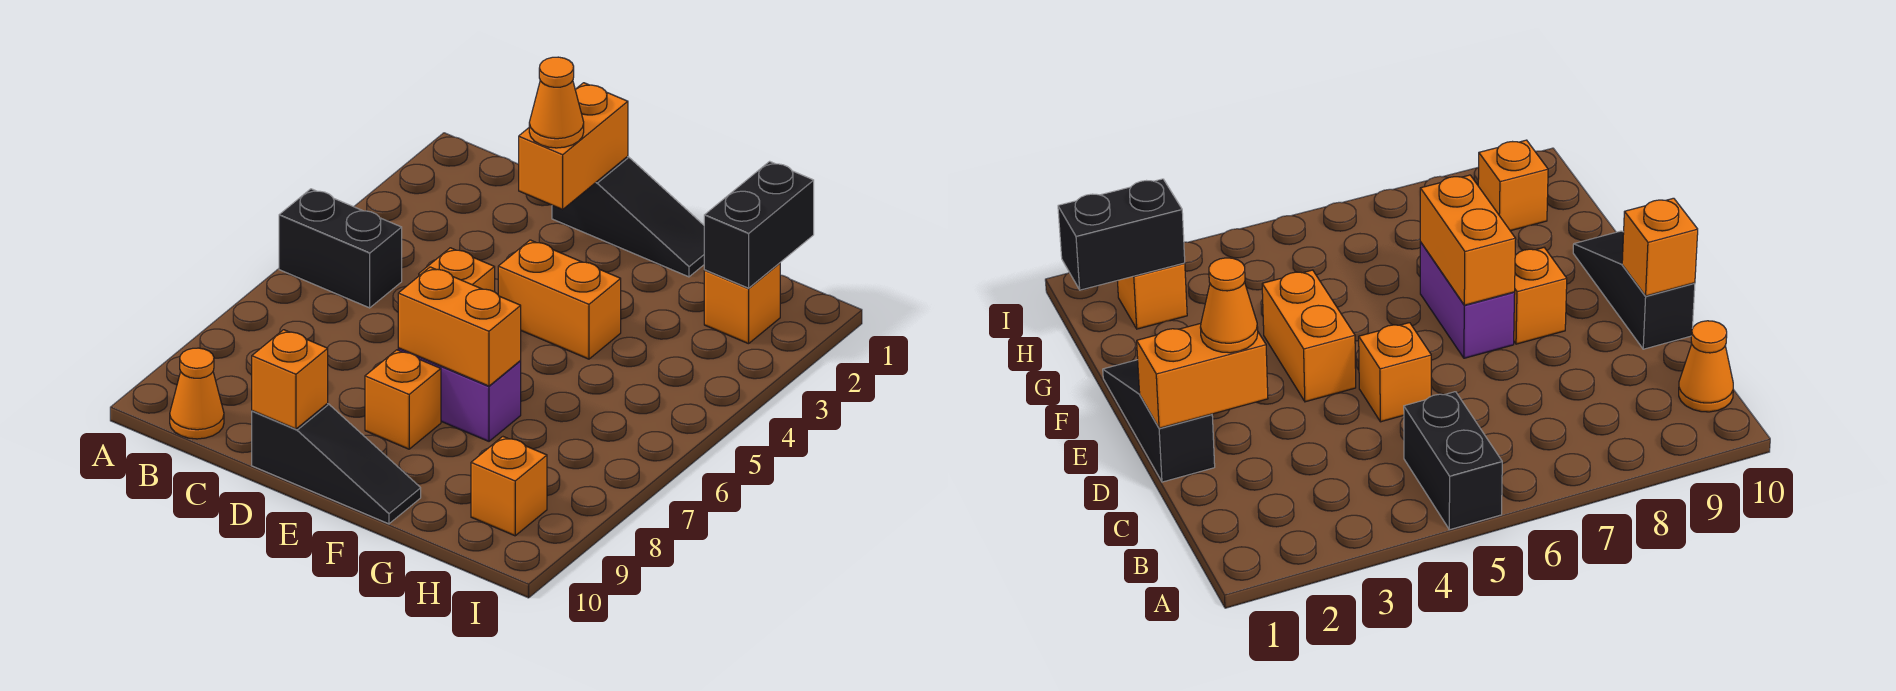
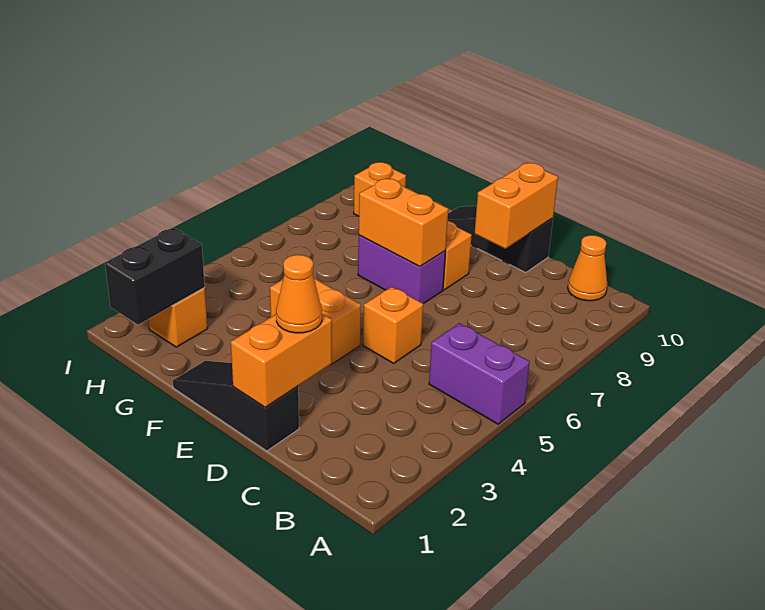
black 1x2 brick [279,189,402,308] -> purple 1x2 brick [429,323,530,424]
orange 1x1 brick [252,330,328,429] -> orange 1x2 brick [475,163,558,249]

